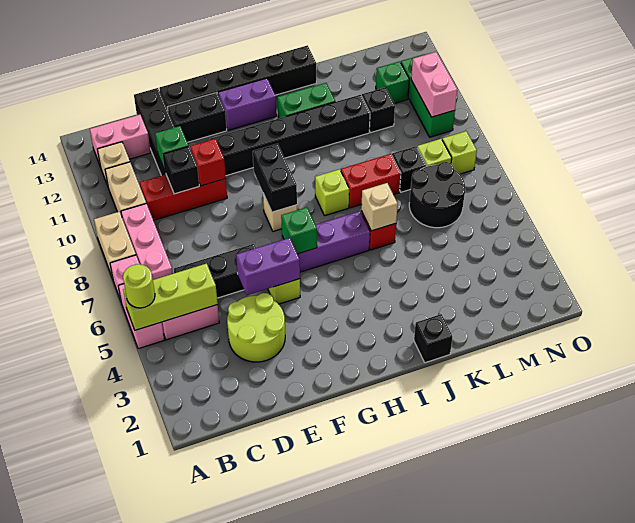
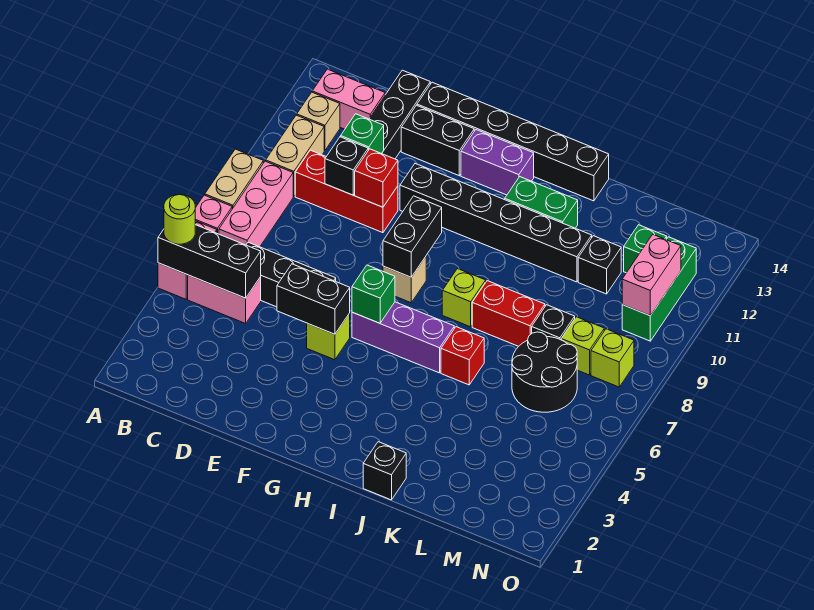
lime 1x3 brick [123,264,218,330] -> black 1x3 brick [158,225,261,298]
lime 2x2 round brick [227,293,285,362] -> none
purple 1x2 brick [236,238,300,295] -> black 1x2 brick [277,264,350,334]
tan 1x1 brick [361,183,398,231] -> none

